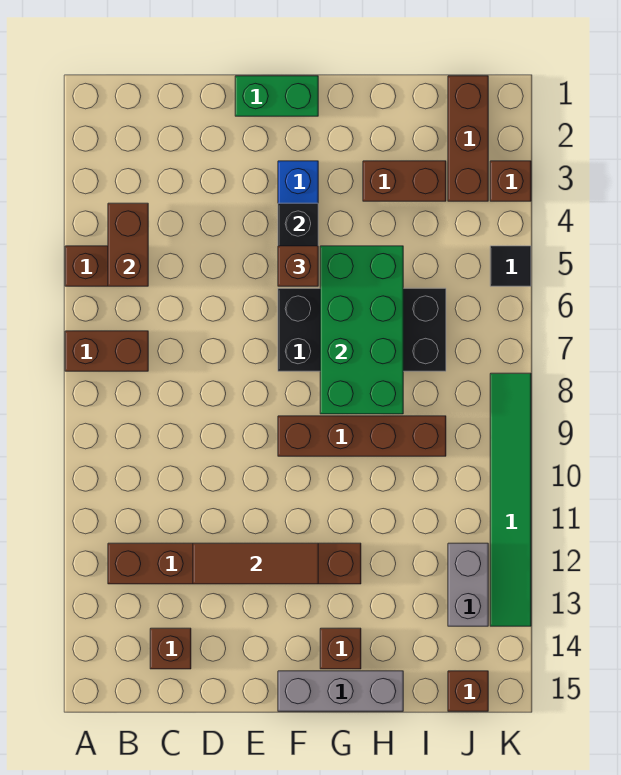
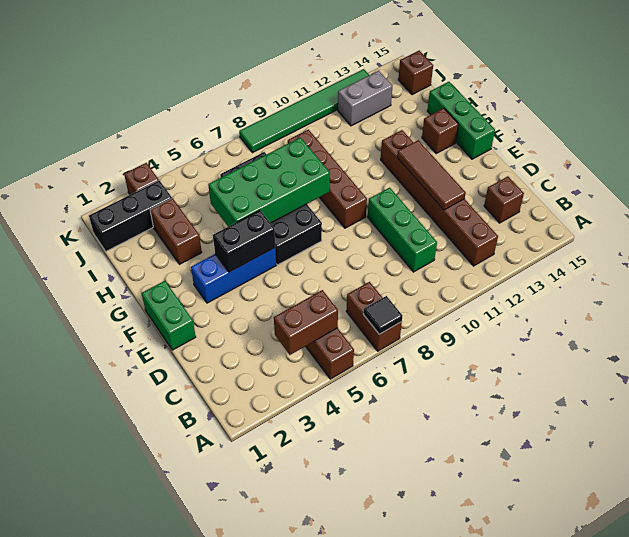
none -> green 1x3 brick [368,188,437,272]
brown 1x1 brick [278,246,318,286] -> none
grey 1x3 brick [278,671,403,711] -> green 1x3 brick [427,82,495,159]
brown 1x3 brick [448,76,488,201] -> black 1x3 brick [89,180,172,251]
black 1x1 tile [490,246,531,286] -> black 1x1 tile moved to [363,296,402,334]

